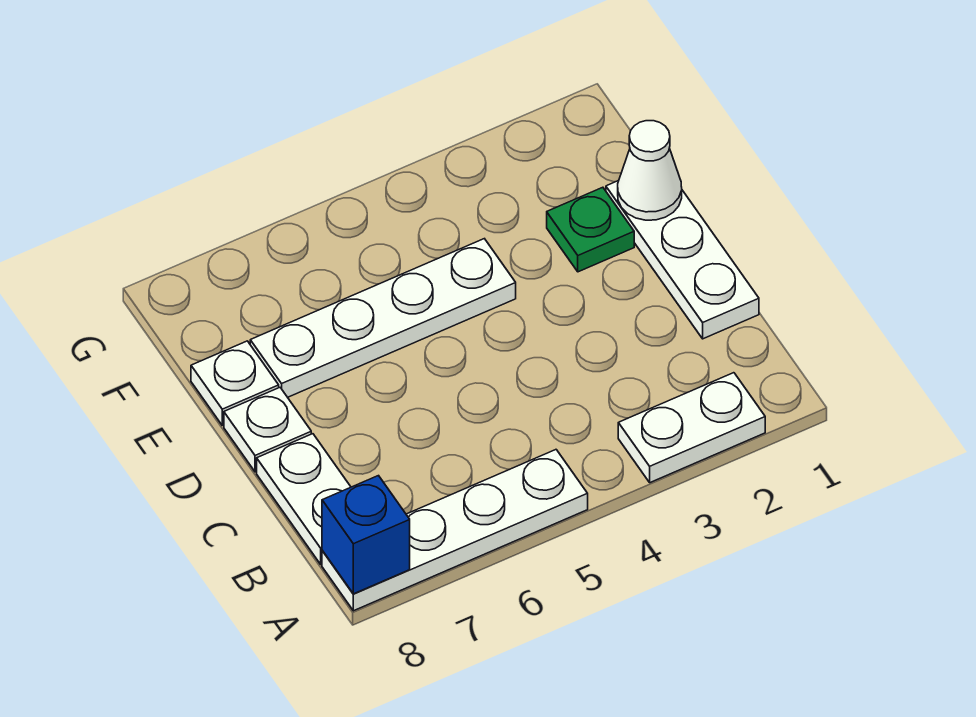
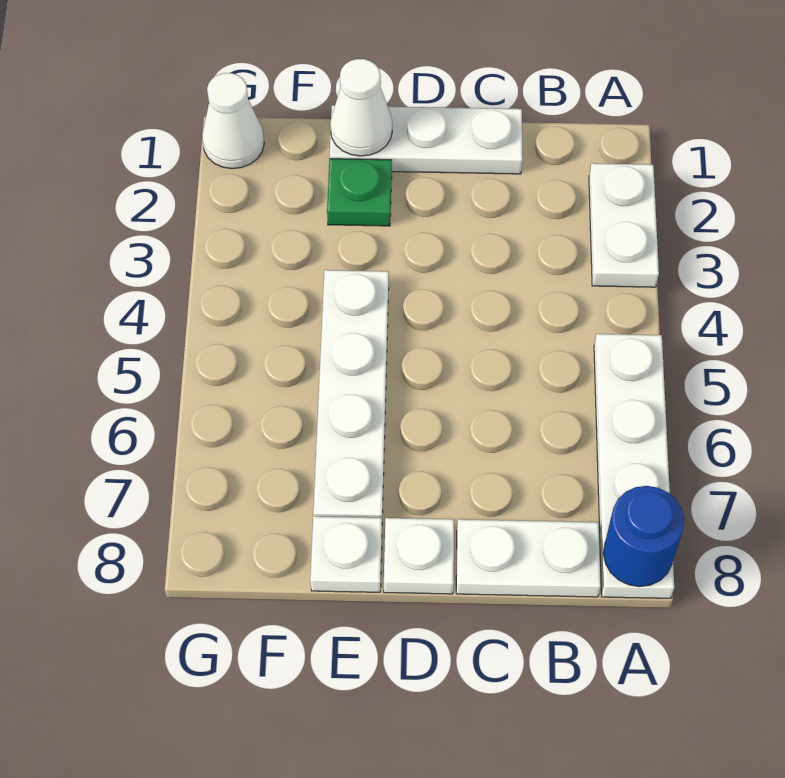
blue 1x1 brick [322,476,410,594] -> blue 1x1 round brick [603,486,684,587]
none -> white 1x1 cone [202,73,264,169]

